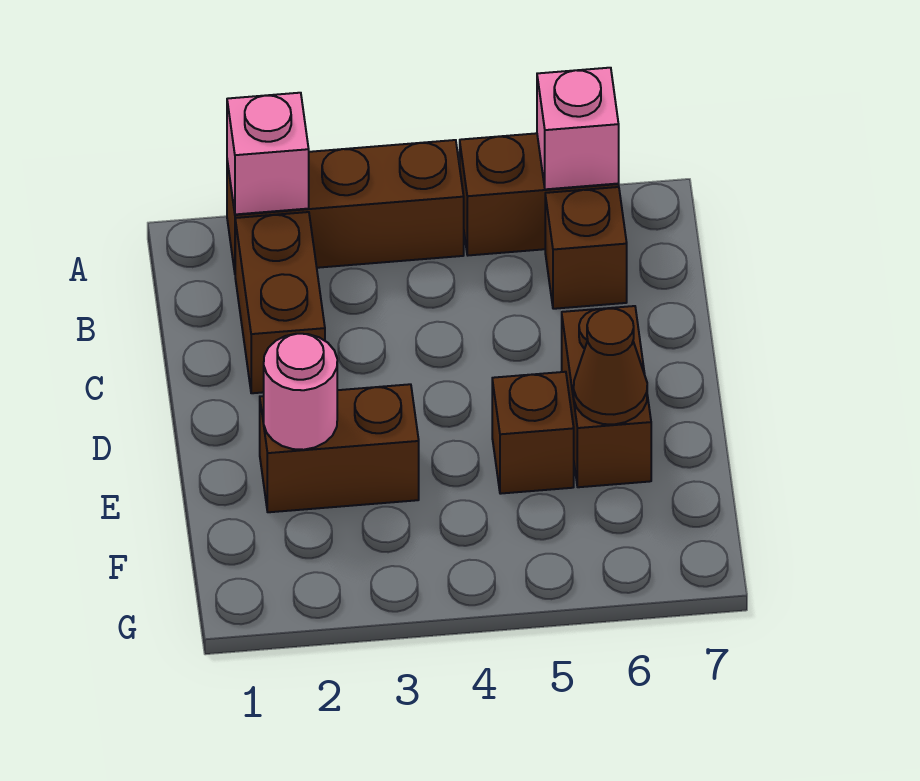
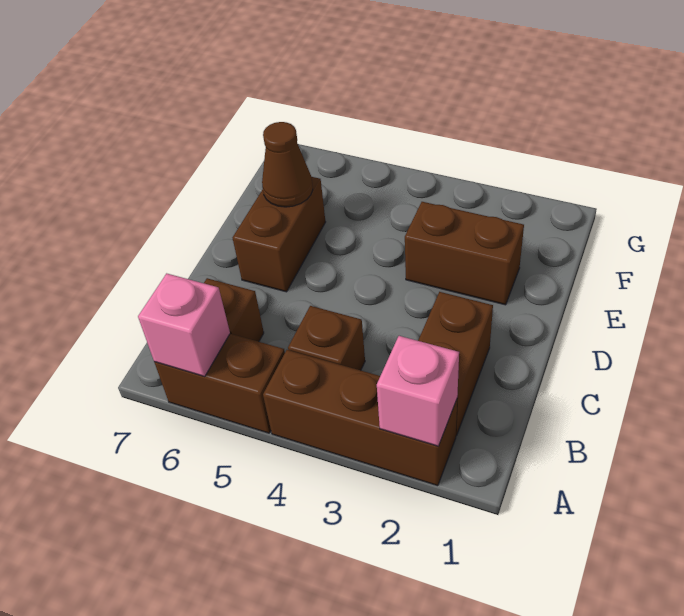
pink 1x1 round brick [264,334,337,450] -> none
brown 1x1 brick [492,372,574,494] -> brown 1x1 brick moved to [288,306,365,370]

